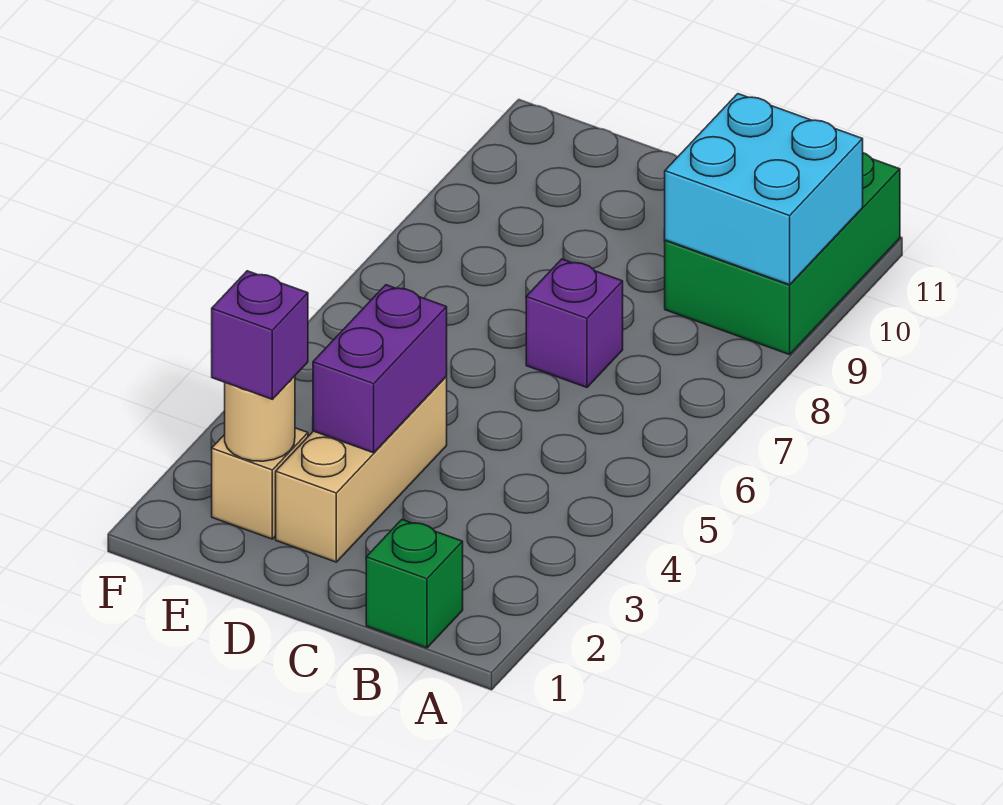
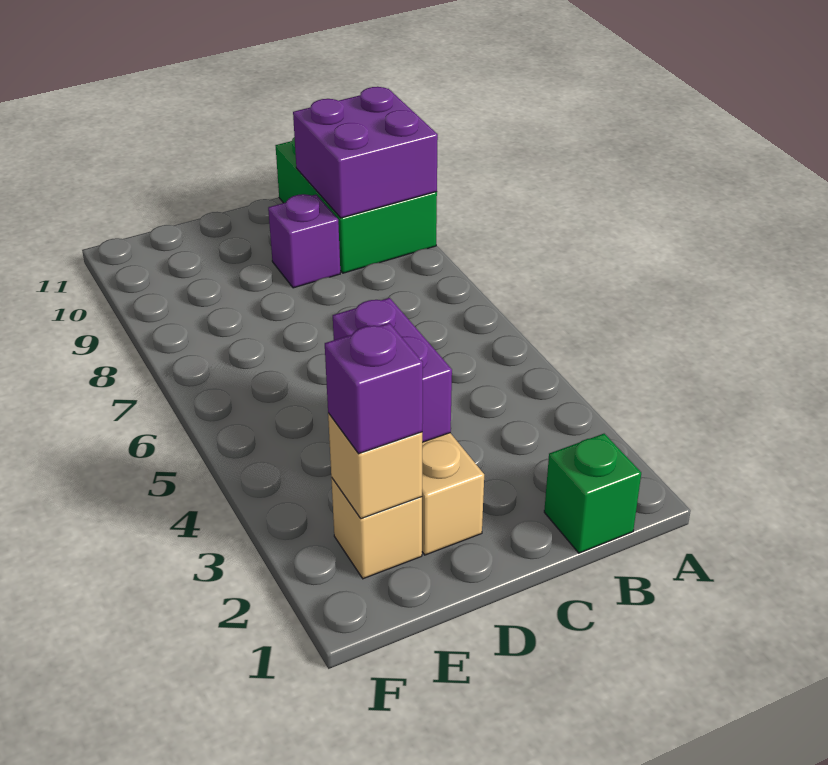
cyan 2x2 brick [665,94,863,285] -> purple 2x2 brick [293,87,438,218]
purple 1x1 brick [526,259,623,388] -> purple 1x1 brick moved to [268,194,340,288]
tan 1x1 round brick [225,376,295,461] -> tan 1x1 brick [328,413,422,519]

